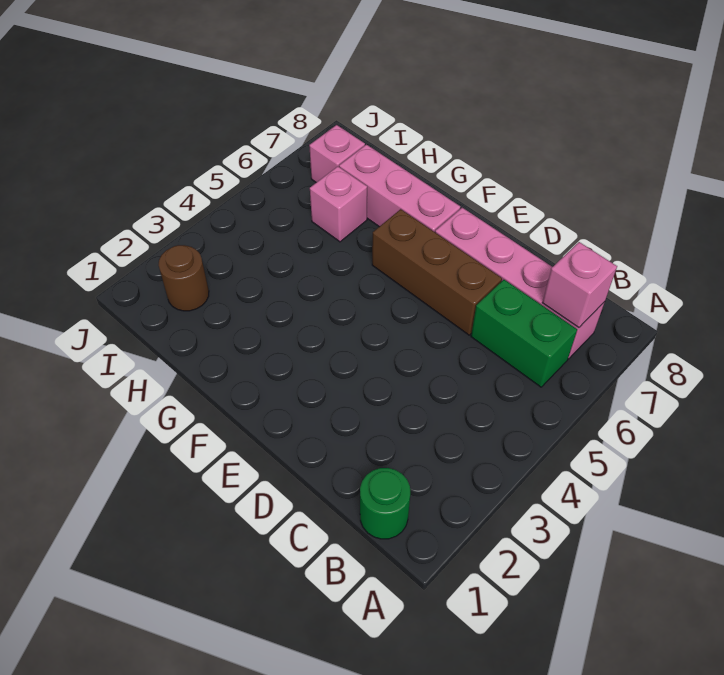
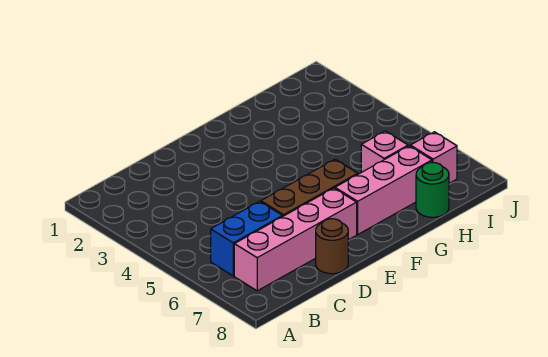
green 1x1 round brick [360,468,410,539] -> green 1x1 round brick moved to [416,162,449,217]
green 1x2 brick [471,280,577,387] -> blue 1x2 brick [211,201,282,276]
pink 1x1 brick [542,242,617,328] -> none
brown 1x1 round brick [159,245,209,311] -> brown 1x1 round brick moved to [316,219,348,274]

